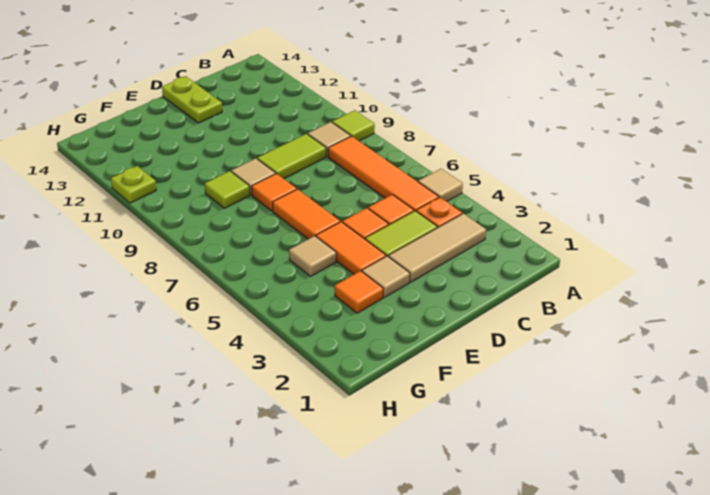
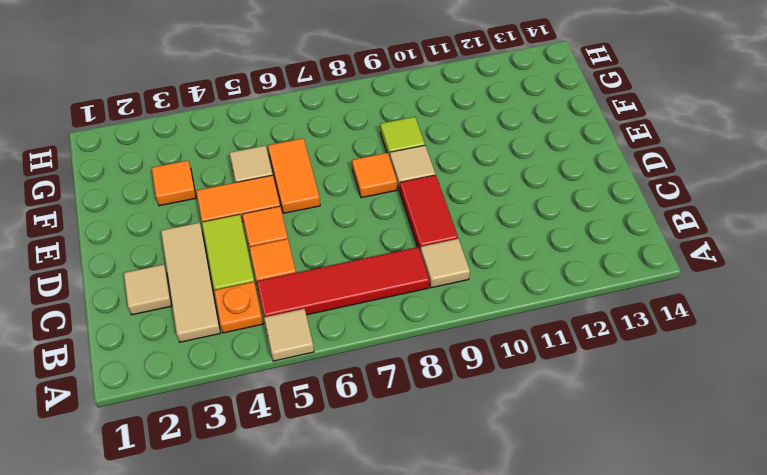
lime 1x1 tile [332,110,375,141] -> none
orange 1x4 tile [328,136,439,211] -> red 1x4 tile [256,247,429,317]
lime 1x2 tile [257,134,326,179] -> red 1x2 tile [399,175,458,250]
lime 1x2 plate [162,76,222,123] -> none
tan 1x1 tile [362,256,410,297] -> tan 1x1 tile moved to [124,264,172,315]
orange 1x2 tile [273,189,340,239] -> orange 1x2 tile turned to [268,138,320,213]
lime 1x1 plate [111,166,156,203] -> none

